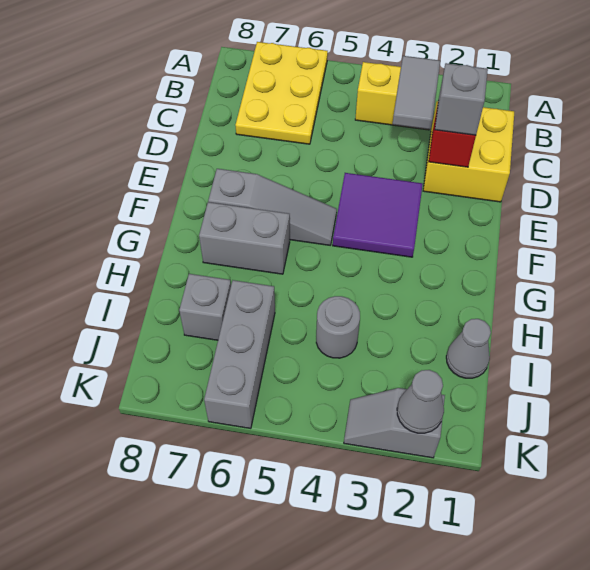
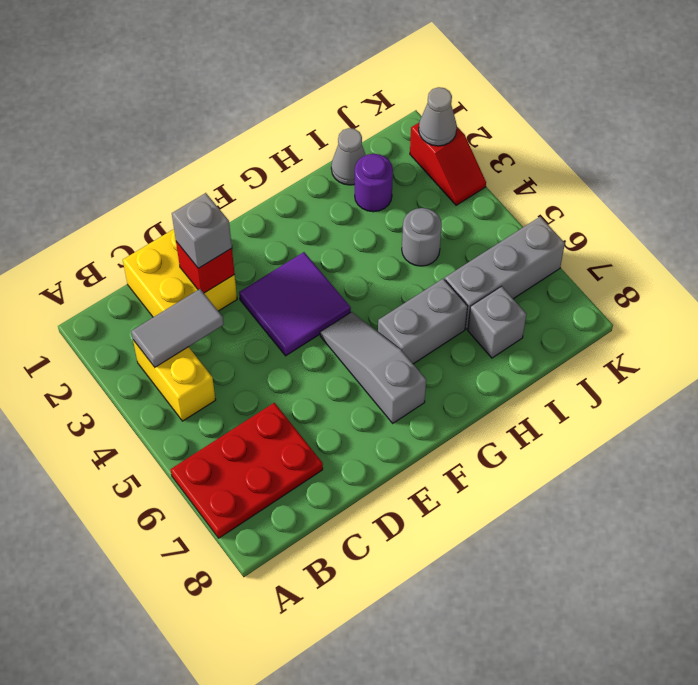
yellow 2x3 plate [235,42,328,144] -> red 2x3 plate [171,403,323,538]
grey 1x2 brick [199,202,290,274] -> grey 1x2 brick turned to [378,279,468,364]
none -> purple 1x1 round brick [355,154,393,212]
grey 1x2 slope [344,388,445,458] -> red 1x2 slope [410,123,486,205]

